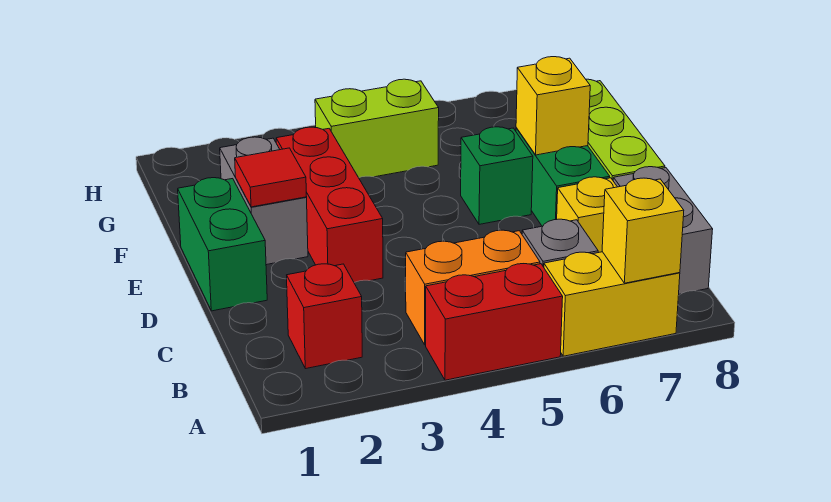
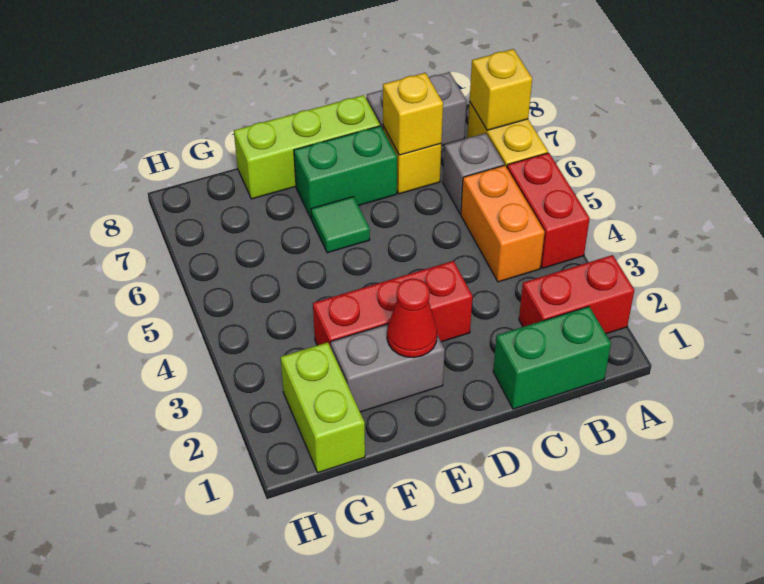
red 1x1 brick [287,264,362,369] -> red 1x2 brick [519,255,634,334]
green 1x2 brick [178,178,267,311] -> green 1x2 brick moved to [493,306,611,409]
red 1x1 tile [235,148,307,207] -> red 1x1 cone [387,279,437,358]
green 1x1 brick [461,127,533,224] -> green 1x1 tile [311,197,370,253]
yellow 1x1 brick [516,57,590,155] -> yellow 1x1 brick moved to [383,73,443,155]
lime 1x2 brick [315,79,439,178] -> lime 1x2 brick moved to [281,342,365,473]

